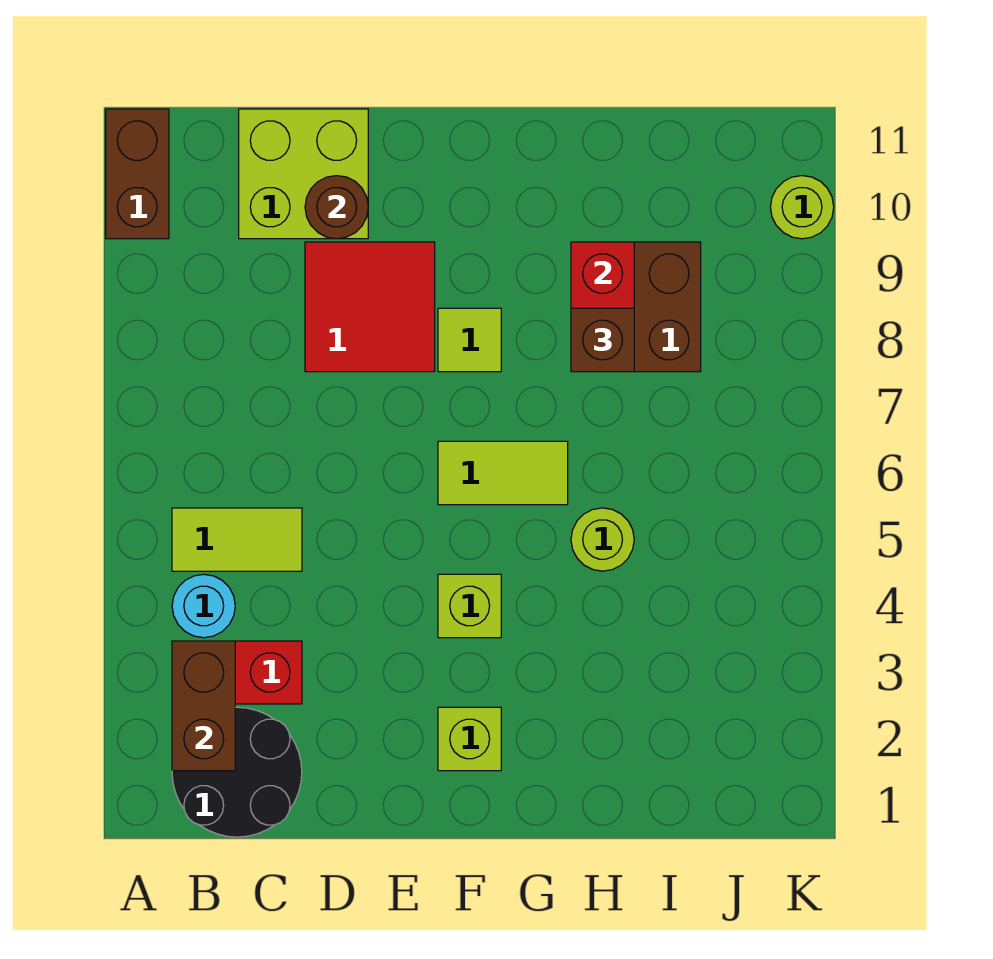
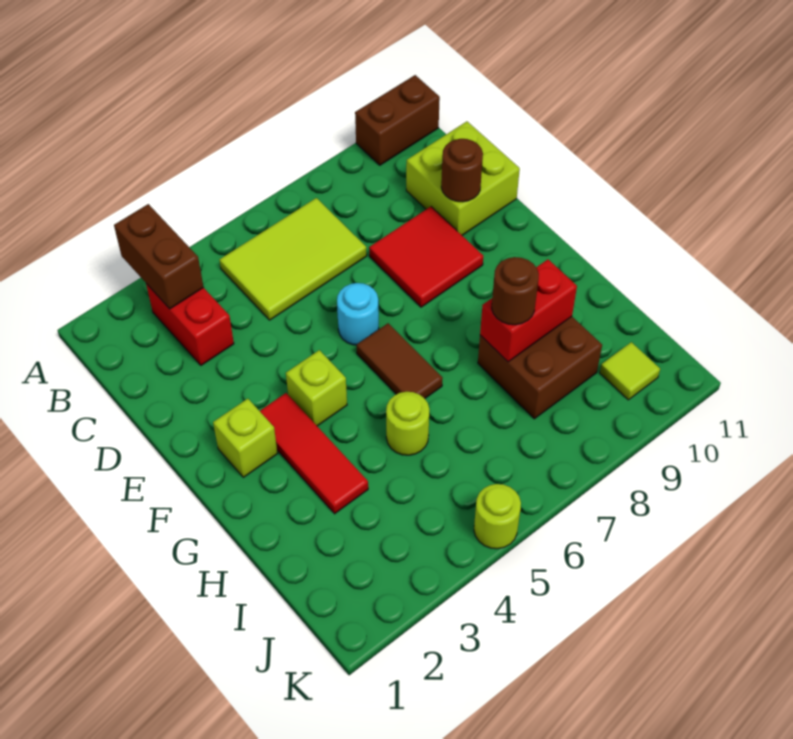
black 2x2 round brick [172,707,302,837] -> none
brown 1x2 brick [172,641,235,771] -> brown 1x2 brick turned to [114,204,204,309]
cyan 1x1 round brick [172,574,235,638] -> cyan 1x1 round brick moved to [337,283,379,345]
lime 1x2 tile [172,508,302,571] -> lime 2x3 tile [219,198,367,320]
none -> red 1x3 tile [260,393,368,514]
lime 1x2 tile [438,441,568,505] -> brown 1x2 tile [357,323,443,398]
lime 1x1 tile [438,308,501,372] -> lime 1x1 tile moved to [600,342,660,400]
brown 1x1 brick [571,308,634,372] -> brown 1x1 round brick [492,257,539,325]
lime 1x1 round brick [770,176,834,239] -> lime 1x1 round brick moved to [474,484,521,549]

